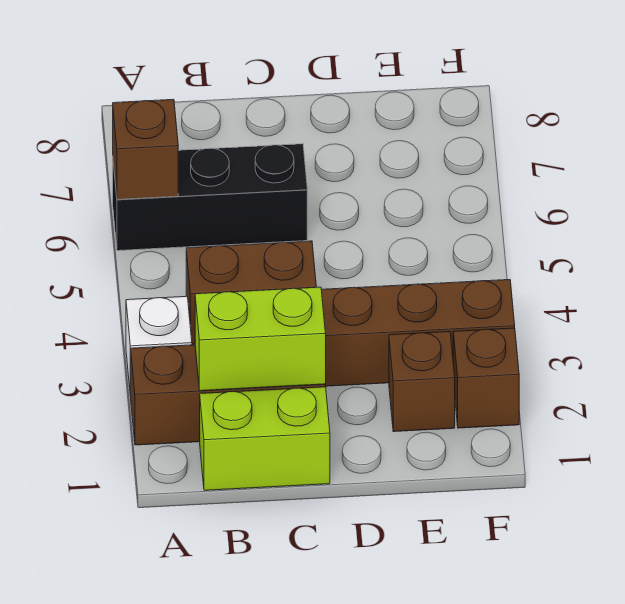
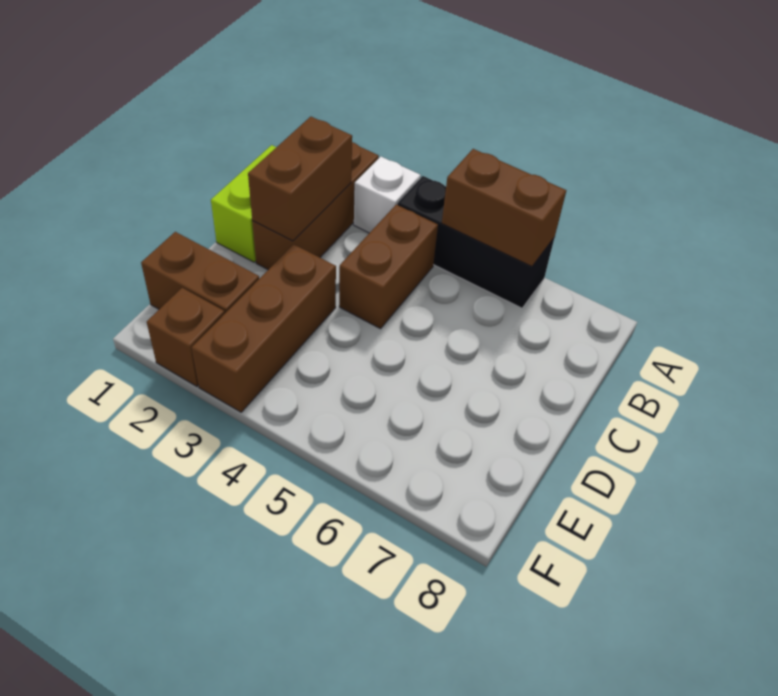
black 1x3 brick [113,144,307,251] -> black 1x3 brick turned to [397,176,555,308]
brown 1x1 brick [113,99,178,200] -> brown 1x2 brick [442,149,566,266]
lime 1x2 brick [195,287,326,391] -> brown 1x2 brick [248,117,352,241]
brown 1x1 brick [389,332,455,432] -> brown 1x2 brick [141,232,259,313]

